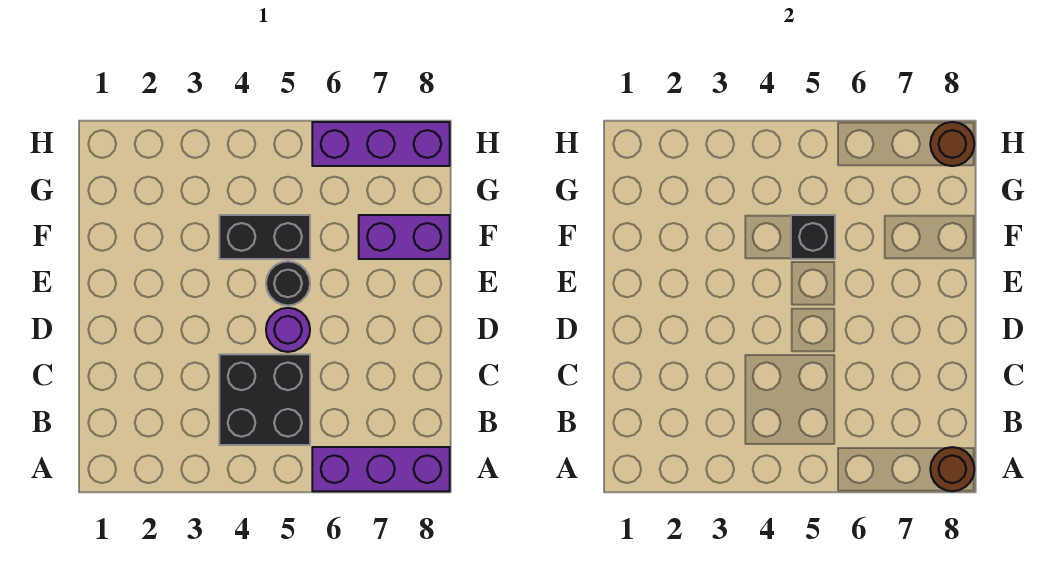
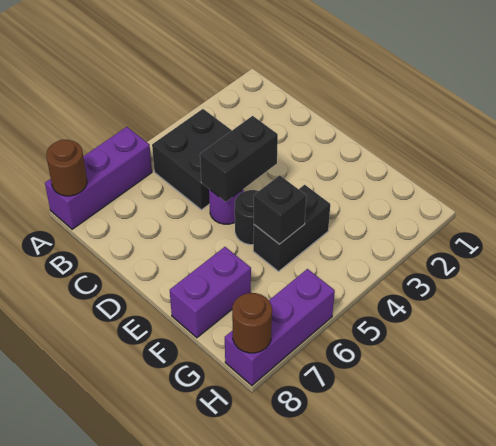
none -> black 1x2 brick [200,116,278,202]

